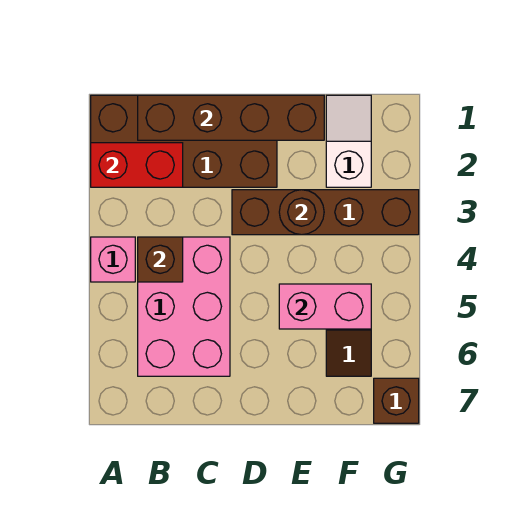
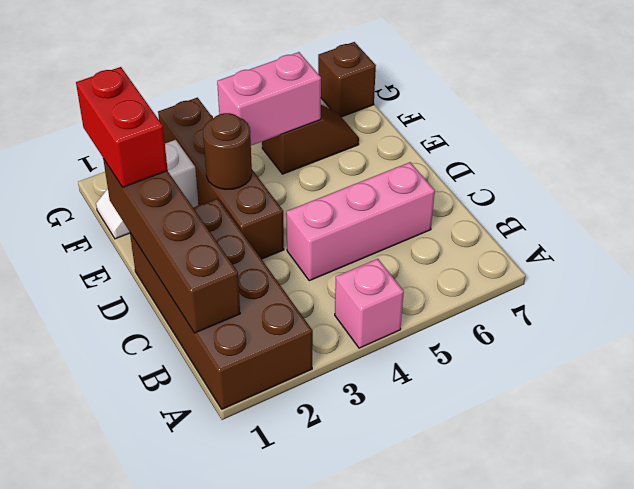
red 1x2 brick [91,143,183,187] -> red 1x2 brick moved to [76,67,168,187]
pink 2x3 brick [138,237,230,376] -> pink 1x3 brick [286,162,435,281]
brown 1x1 brick [138,237,183,282] -> none
pink 1x2 brick [279,284,371,329] -> pink 1x2 brick turned to [217,52,321,145]

